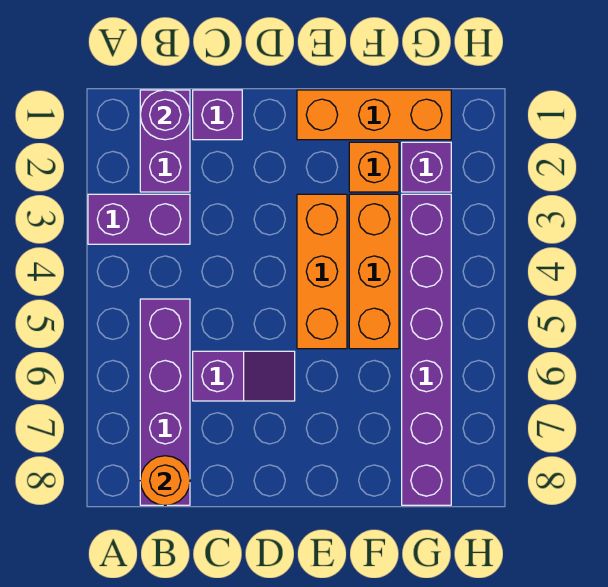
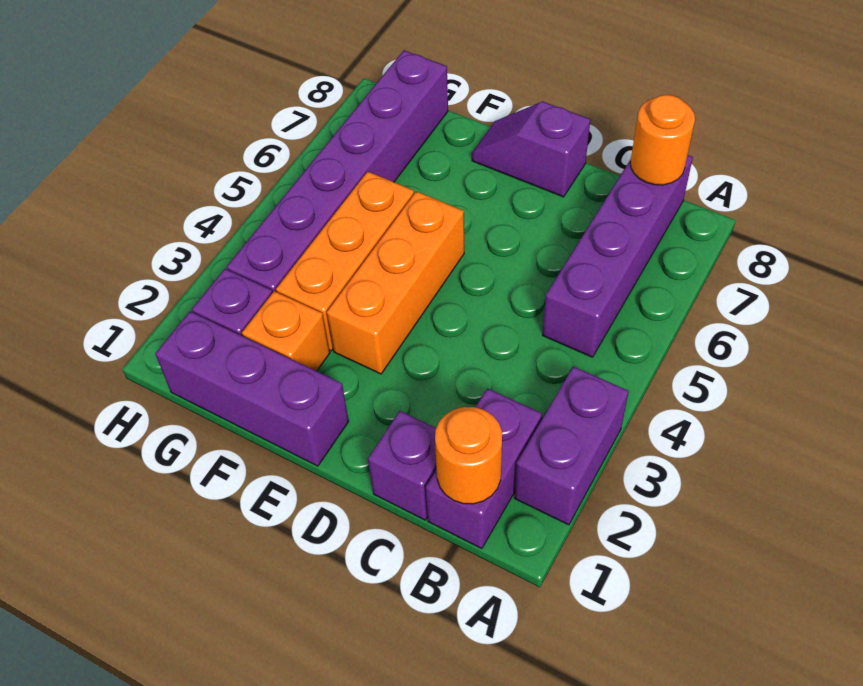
purple 1x2 brick [88,194,190,244] -> purple 1x2 brick turned to [514,366,629,525]
purple 1x1 round brick [140,90,190,140] -> orange 1x1 round brick [435,407,502,504]
purple 1x2 slope [193,351,295,401] -> purple 1x2 slope moved to [472,101,590,197]
orange 1x3 brick [297,90,451,140] -> purple 1x3 brick [155,311,349,466]

